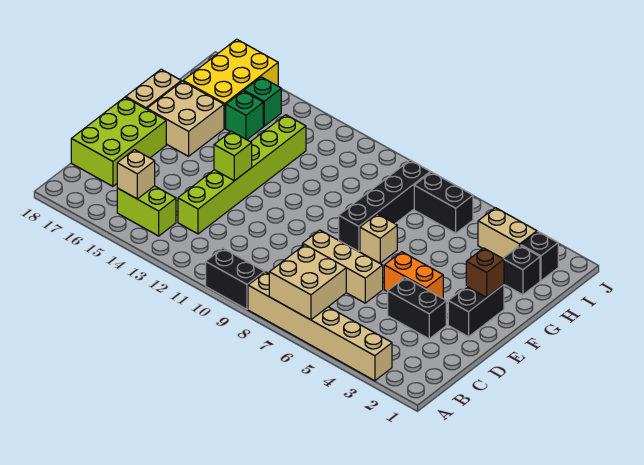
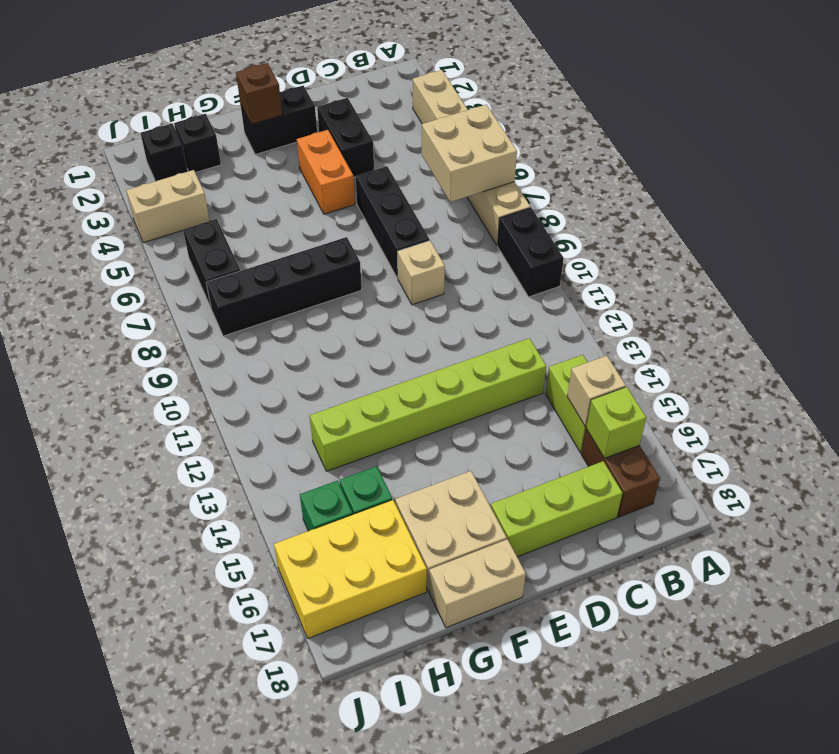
none -> brown 1x2 brick [581,429,660,517]
lime 2x3 brick [71,97,166,186] -> lime 1x3 brick [491,461,623,557]
tan 1x3 brick [302,230,383,303] -> black 1x3 brick [356,166,430,278]
lime 1x1 brick [214,131,252,181] -> lime 1x1 brick moved to [586,387,646,458]
tan 1x1 brick [360,214,397,263] -> tan 1x1 brick moved to [398,241,445,305]
tan 1x2 brick [478,208,537,258] -> tan 1x2 brick turned to [126,170,210,243]

